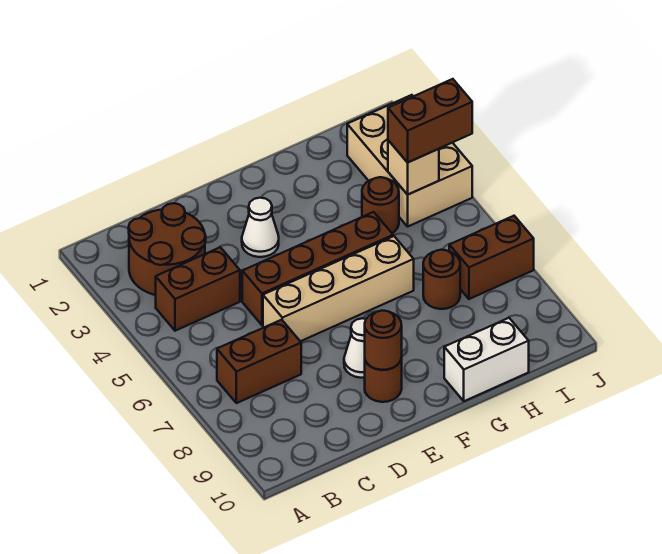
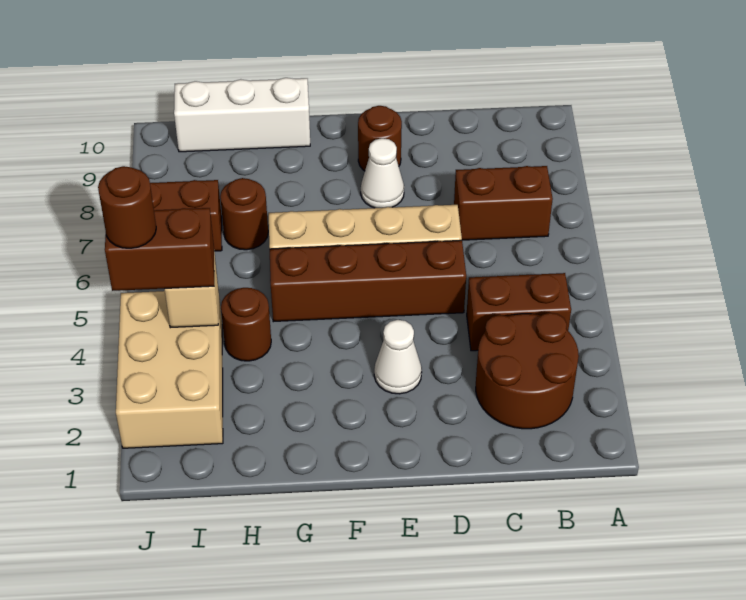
brown 1x1 round brick [365,310,402,370] -> brown 1x1 round brick moved to [98,166,156,248]
white 1x2 brick [444,318,529,401] -> white 1x3 brick [174,78,310,152]

